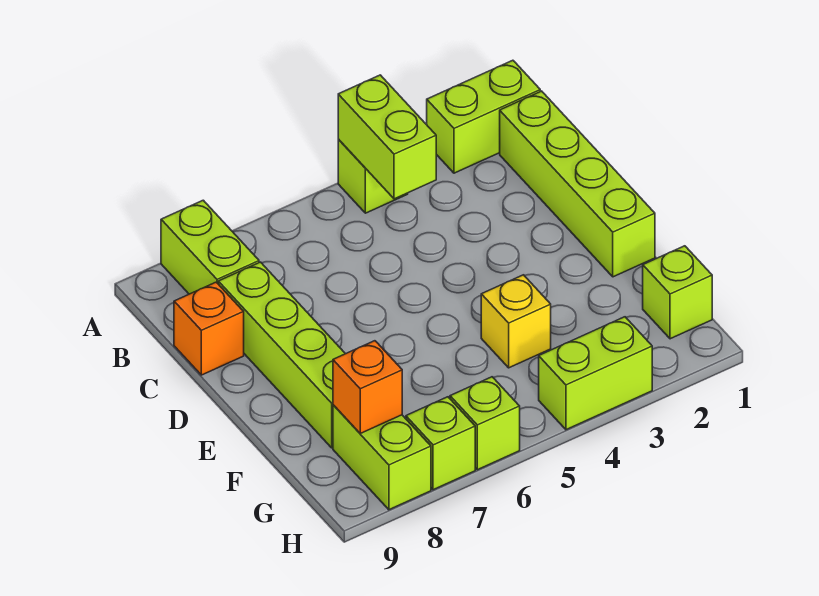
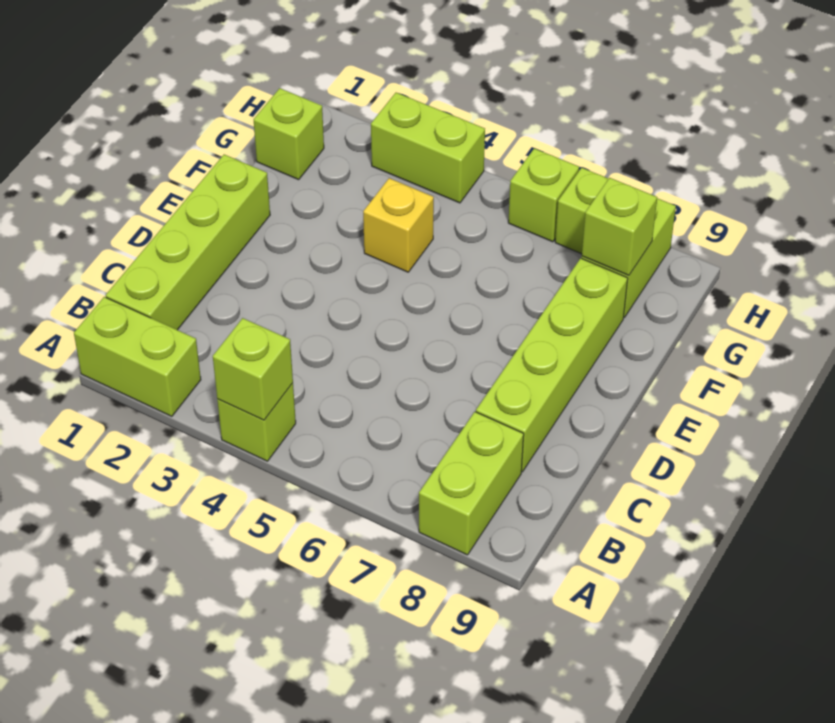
lime 1x2 brick [338,75,436,199] -> lime 1x1 brick [213,318,293,420]
orange 1x1 brick [174,282,244,375] -> none
orange 1x1 brick [333,341,402,433] -> lime 1x1 brick [582,178,657,275]

